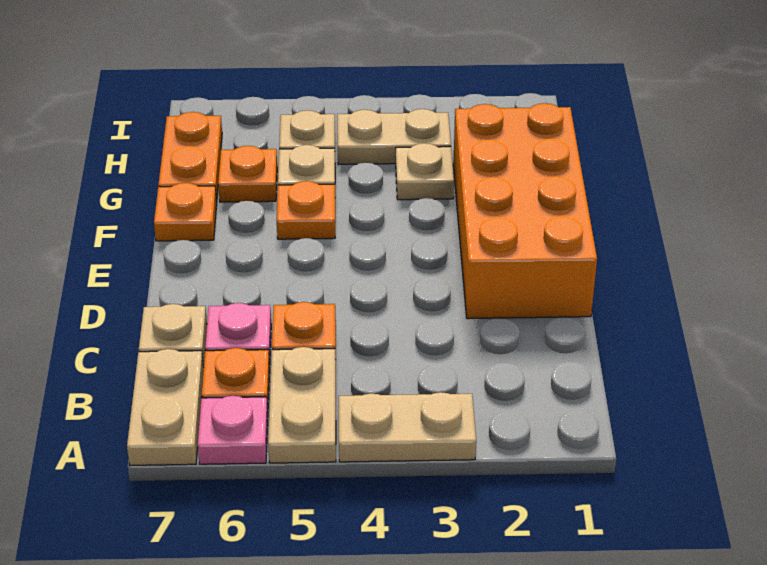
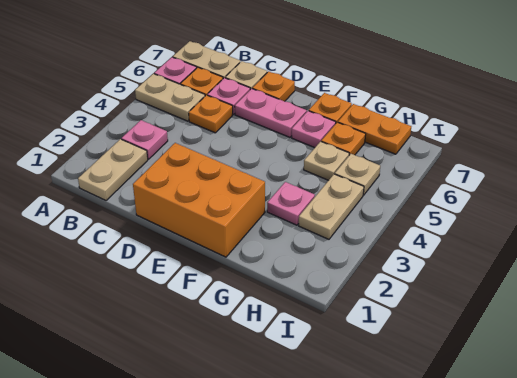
tan 1x2 plate [339,392,476,462] -> tan 1x2 plate moved to [78,139,148,201]
none -> pink 1x1 plate [121,120,168,159]
orange 2x4 brick [453,103,597,319] -> orange 2x3 brick [133,143,265,257]
none -> pink 1x2 plate [235,89,307,137]
orange 1x1 plate [277,181,335,239] -> orange 1x1 plate moved to [252,71,295,101]
none -> pink 1x1 plate [292,111,336,148]
tan 1x1 plate [396,143,454,200] -> pink 1x1 plate [267,182,315,225]

